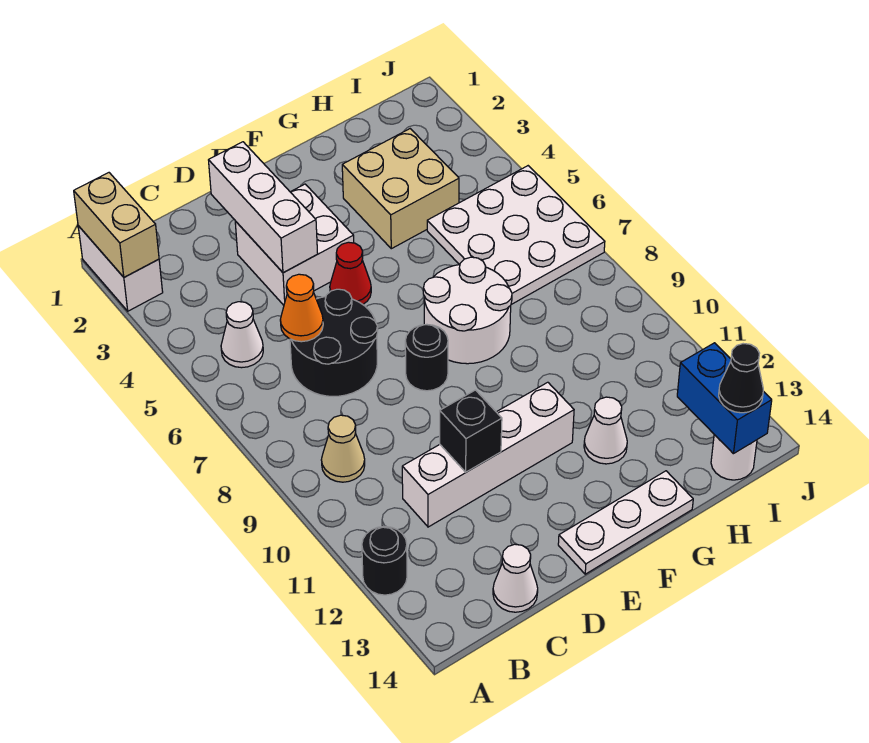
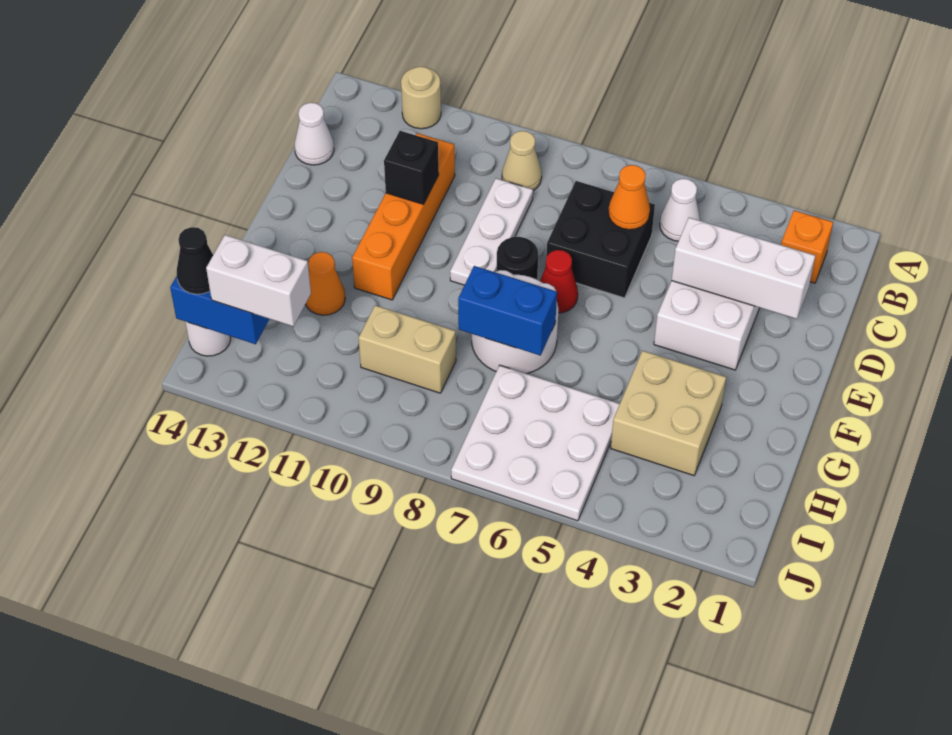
white 1x2 brick [78,226,163,311] -> white 1x2 brick moved to [206,235,311,326]
tan 1x2 brick [74,173,159,277] -> tan 1x2 brick moved to [359,305,456,393]
black 1x1 round brick [362,526,407,595] -> tan 1x1 round brick [401,67,441,129]
none -> orange 1x1 brick [781,210,833,283]
black 2x2 round brick [290,289,378,396] -> black 2x2 brick [546,181,655,298]
white 1x4 brick [402,382,574,527] -> orange 1x4 brick [352,133,455,300]
red 1x1 cone [330,242,371,304] -> red 1x1 cone moved to [540,250,578,313]
white 1x3 plate [558,471,693,574] -> white 1x3 plate moved to [450,178,533,285]
none -> blue 1x2 brick [458,266,557,356]
white 1x1 cone [584,397,627,464] -> orange 1x1 cone [306,252,345,315]

